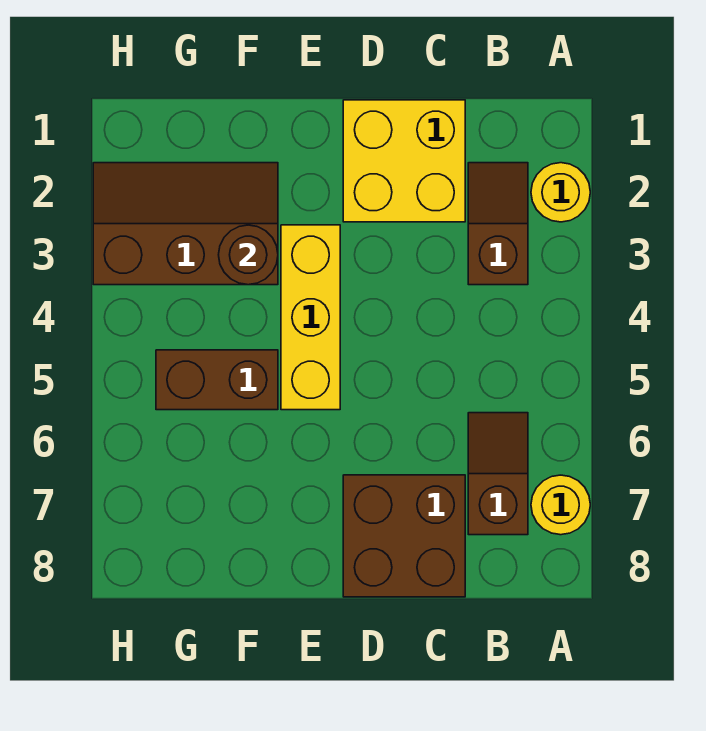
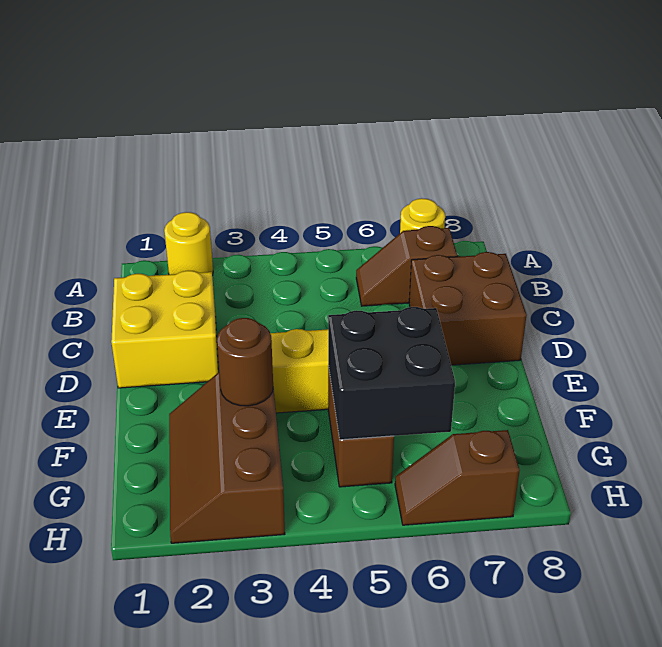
brown 1x2 slope [468,163,528,285] -> brown 1x2 slope moved to [395,430,520,525]
none -> black 2x2 brick [328,307,455,440]

